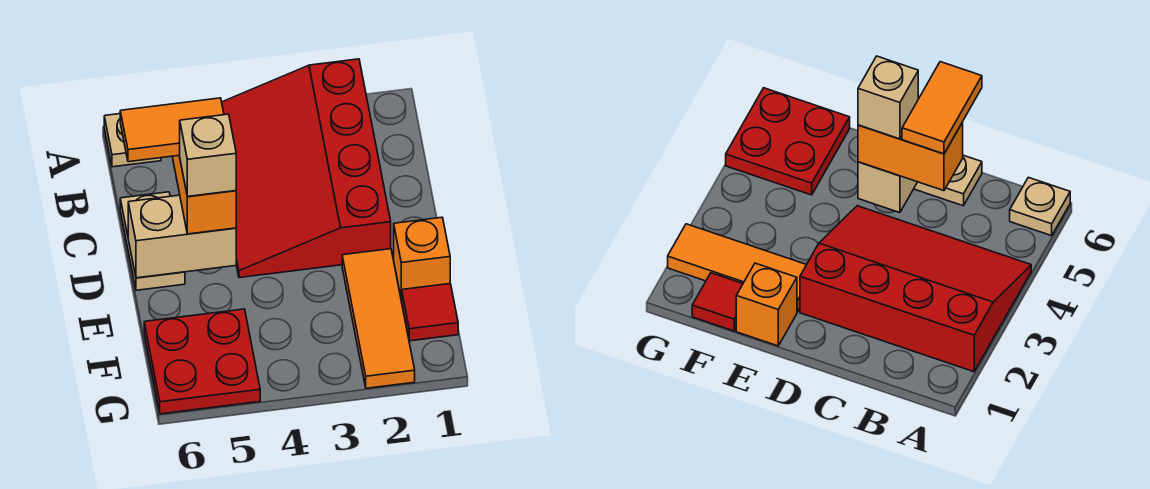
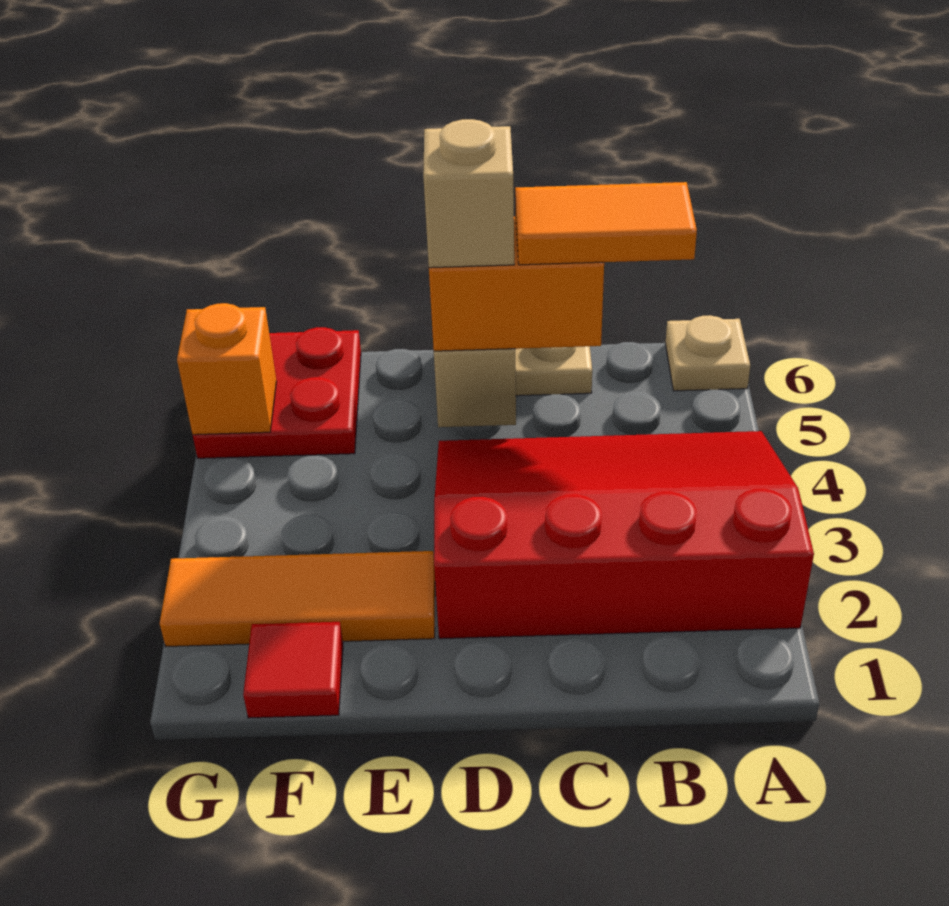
orange 1x2 tile [120,98,224,162] -> orange 1x2 tile turned to [515,182,697,265]
orange 1x1 brick [394,217,450,299] -> orange 1x1 brick moved to [177,303,276,435]

